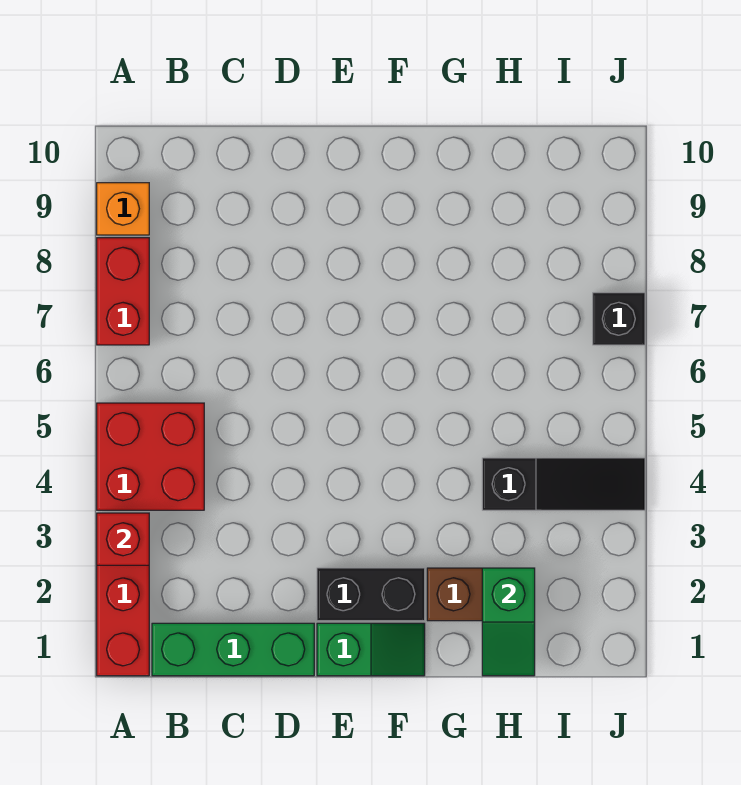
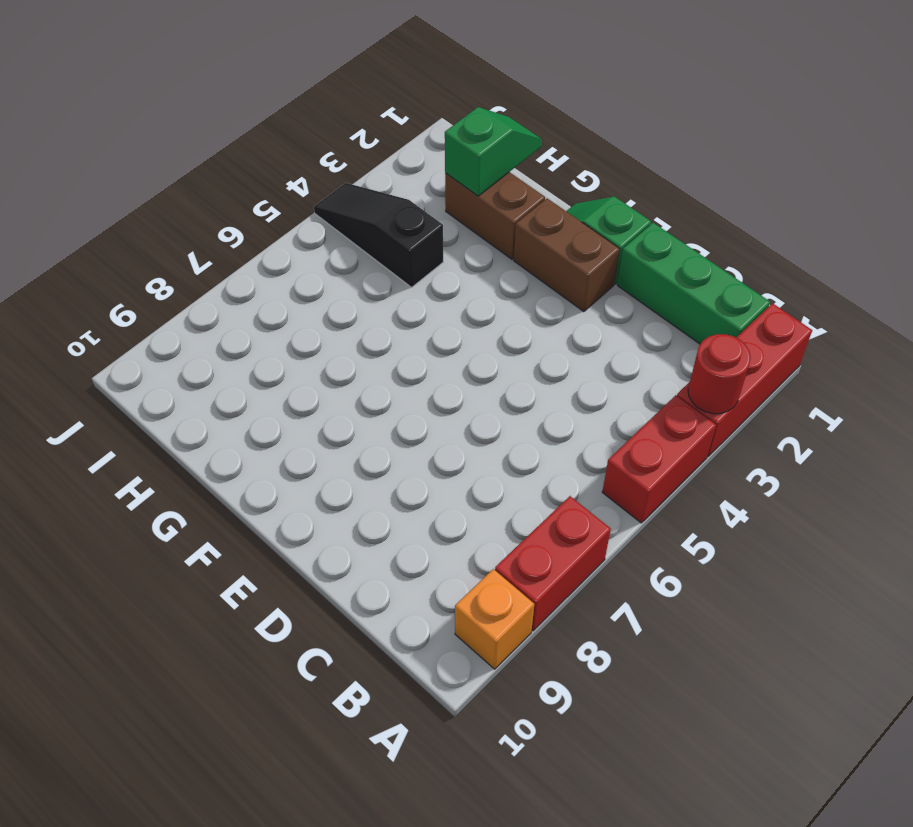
red 1x1 brick [97,513,149,565] -> red 1x1 round brick [688,334,751,414]
red 2x2 brick [97,403,204,510] -> red 1x2 brick [602,395,716,523]
black 1x2 brick [317,568,425,621] -> brown 1x2 brick [514,198,619,312]
black 1x1 brick [593,293,645,345] -> none

